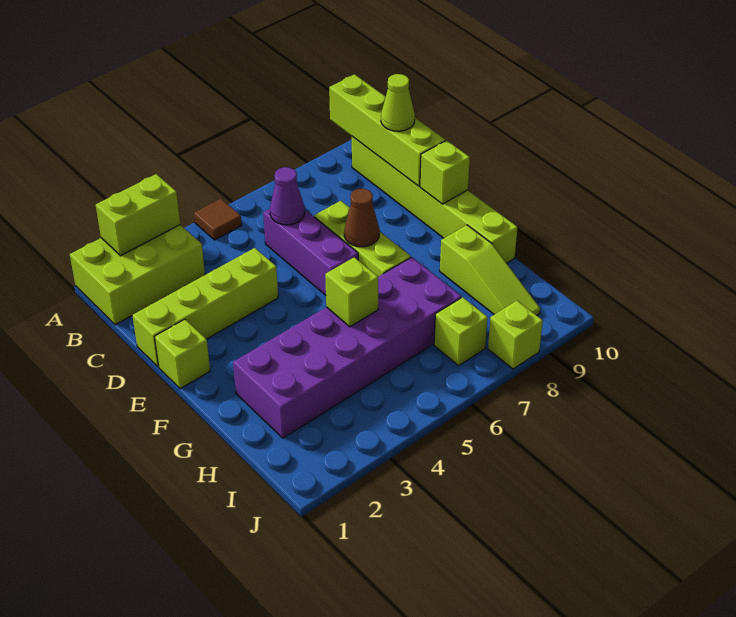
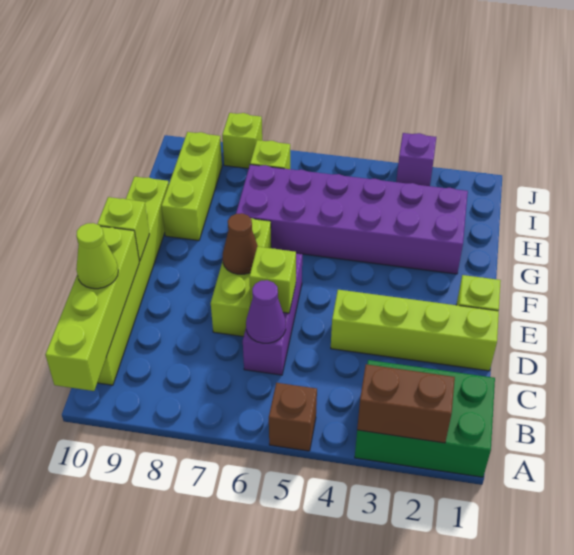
lime 2x3 brick [70,225,205,325] -> green 2x3 brick [355,360,495,477]
lime 1x2 brick [96,174,180,256] -> brown 1x2 brick [357,364,455,443]
brown 1x1 tile [194,199,242,240] -> brown 1x1 brick [269,383,317,451]
lime 1x1 brick [325,257,378,327] -> lime 1x1 brick moved to [249,247,296,313]
lime 1x3 slope [440,225,540,315] -> lime 1x3 brick [161,132,222,241]
none -> purple 1x1 brick [396,133,436,186]

